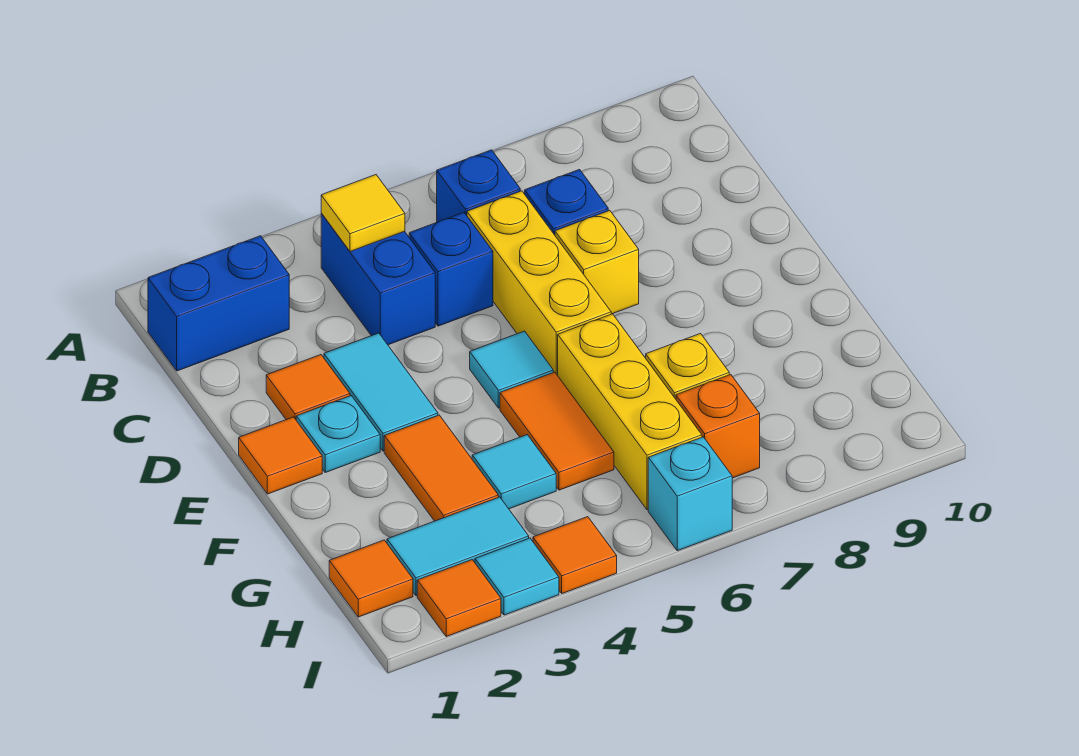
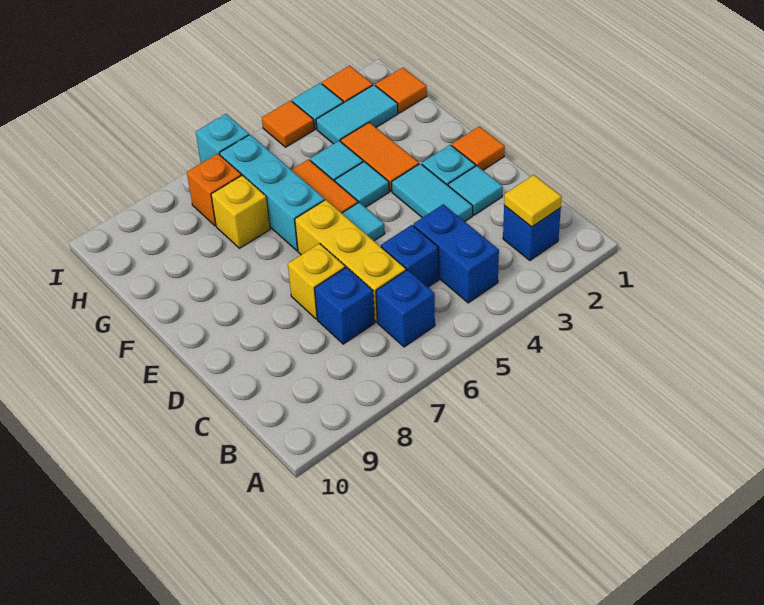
blue 1x2 brick [148,236,289,371] -> blue 1x1 brick [503,206,561,261]
yellow 1x1 tile [321,175,405,251] -> yellow 1x1 tile moved to [504,175,562,227]
orange 1x1 tile [266,355,350,420] -> cyan 1x1 tile [448,166,503,215]
none -> cyan 1x1 tile [335,161,389,207]
yellow 1x3 brick [558,314,702,510] -> cyan 1x3 brick [220,135,325,251]

